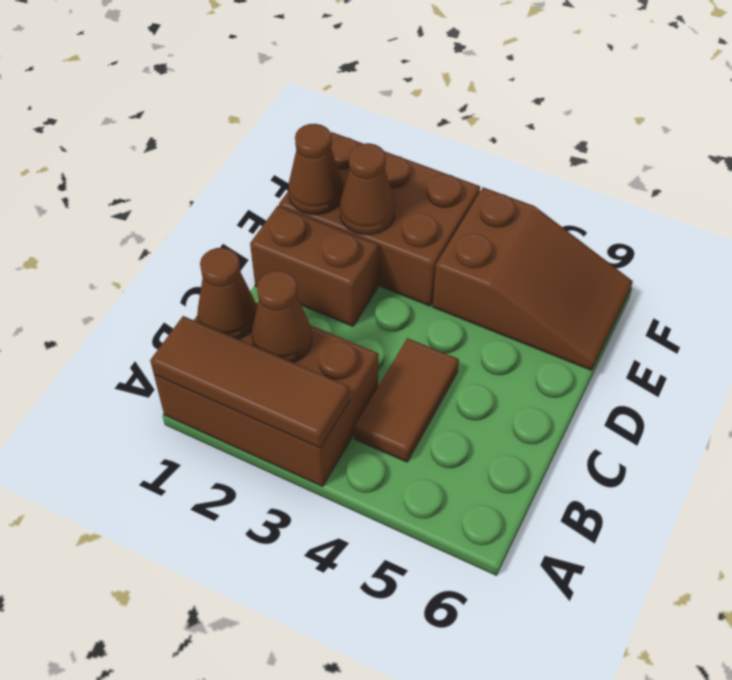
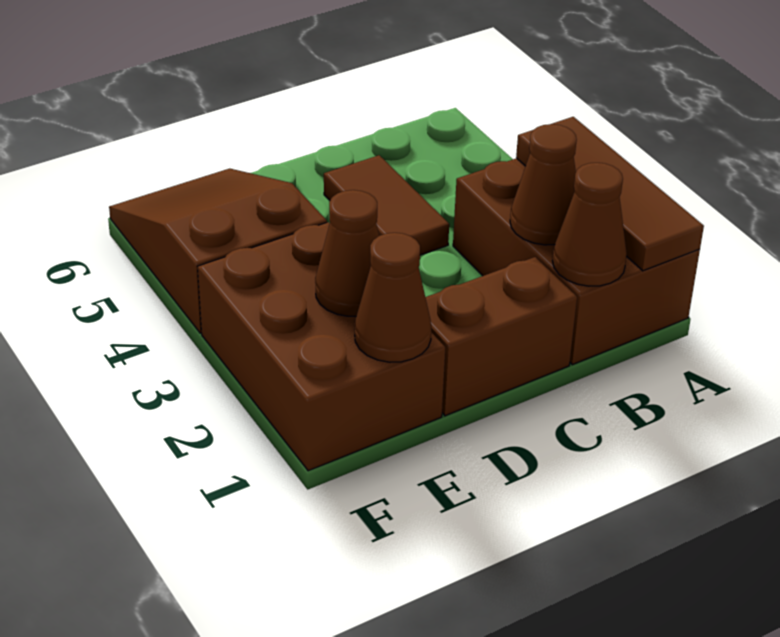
brown 1x2 tile [354,338,459,462] -> brown 1x2 tile turned to [324,155,449,255]
brown 1x2 brick [250,206,378,326] -> brown 1x2 brick turned to [425,257,577,416]

